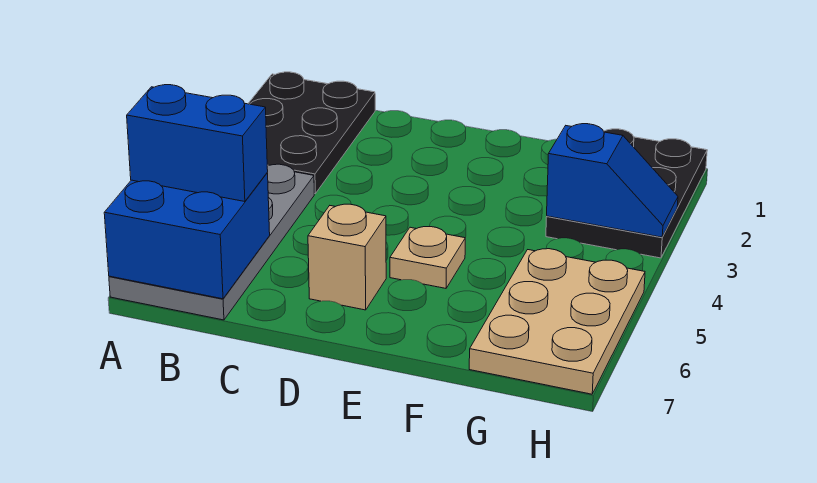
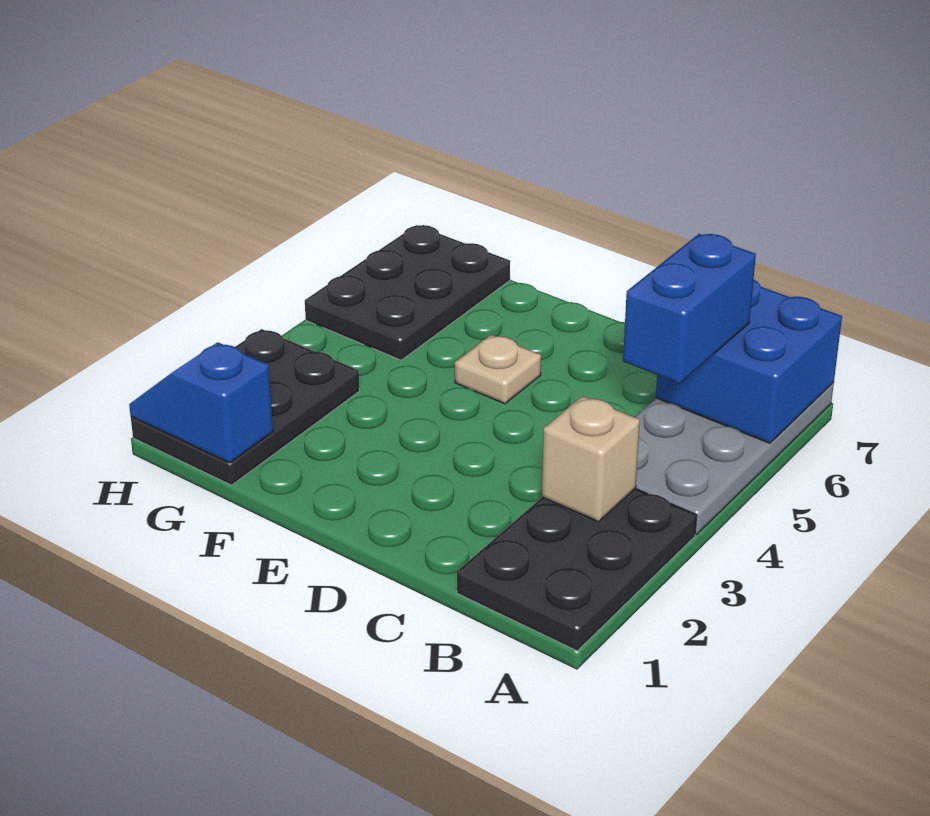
blue 1x2 brick [127,85,268,202] -> blue 1x2 brick turned to [623,234,756,384]
tan 1x1 brick [308,204,386,310] -> tan 1x1 brick moved to [542,396,640,522]
blue 1x2 slope [547,124,678,237] -> blue 1x2 slope moved to [129,342,273,463]
tan 2x3 plate [469,249,645,394] -> black 2x3 plate [305,225,510,360]

